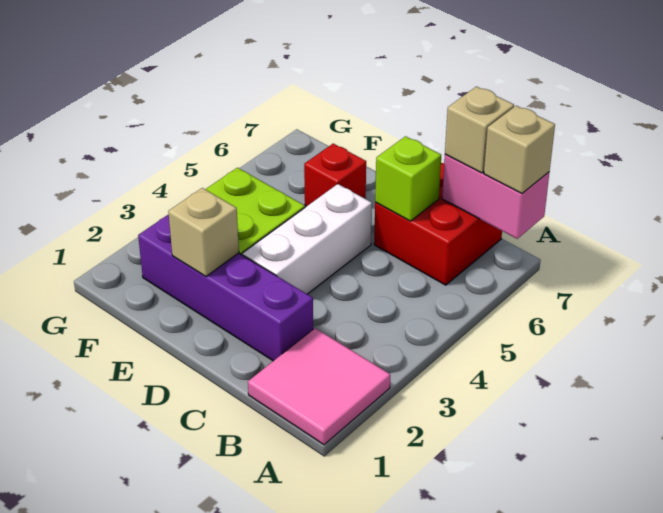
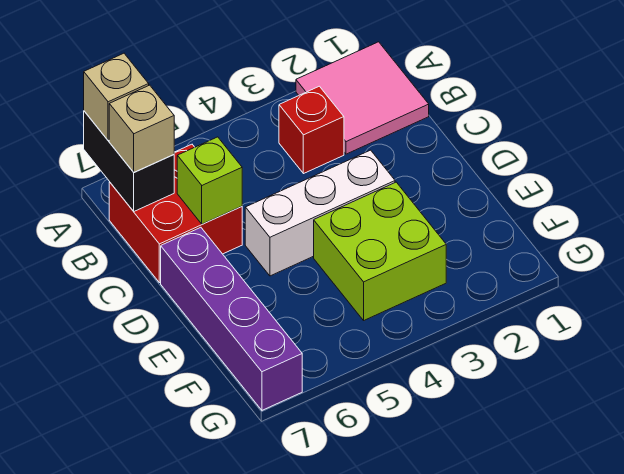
pink 1x2 brick [442,154,549,239] -> black 1x2 brick [84,111,174,211]
purple 1x4 brick [138,214,313,361] -> purple 1x4 brick moved to [161,227,302,410]
tan 1x1 brick [168,188,239,276] -> none
red 1x1 brick [304,144,366,207] -> red 1x1 brick moved to [279,86,344,174]

